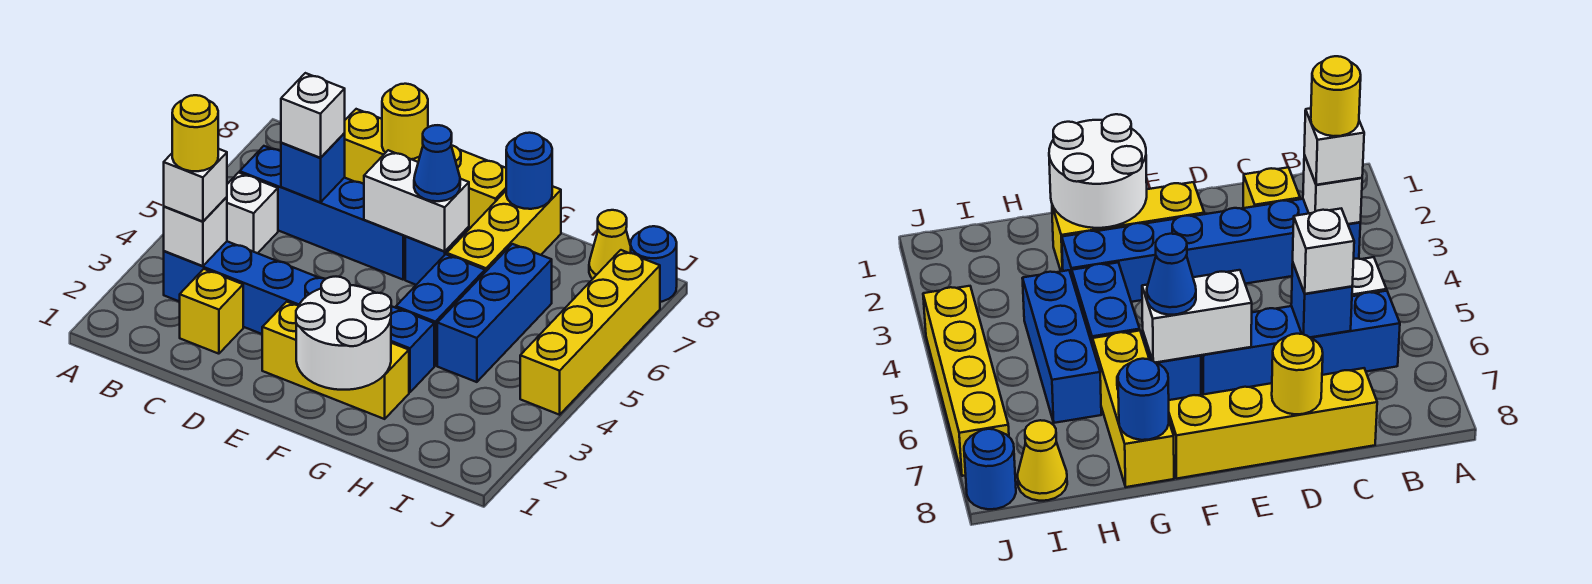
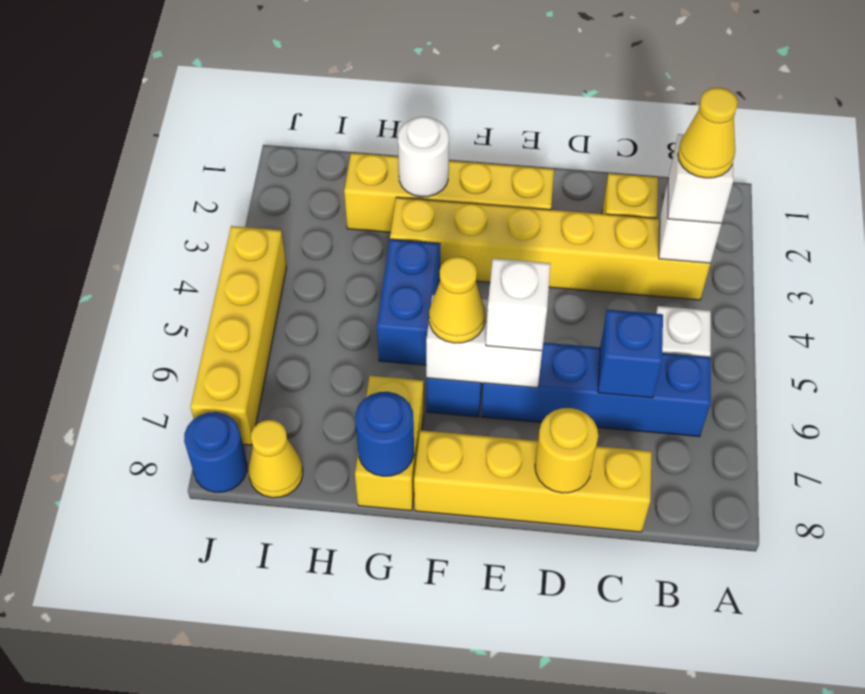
blue 1x6 brick [164,241,434,392] -> yellow 1x6 brick [390,197,710,300]
yellow 1x1 round brick [172,95,218,171] -> yellow 1x1 cone [678,88,738,178]
white 1x1 brick [281,73,345,158] -> white 1x1 brick moved to [486,258,550,351]
yellow 1x3 brick [262,302,409,419] -> yellow 1x4 brick [344,153,554,232]
white 2x2 round brick [296,277,391,390] -> white 1x1 round brick [398,117,449,197]
blue 1x1 cone [414,125,460,201] -> yellow 1x1 cone [429,257,485,343]
yellow 1x3 brick [447,186,561,272] -> yellow 1x2 brick [355,376,424,511]
blue 1x3 brick [437,244,552,382] -> none

